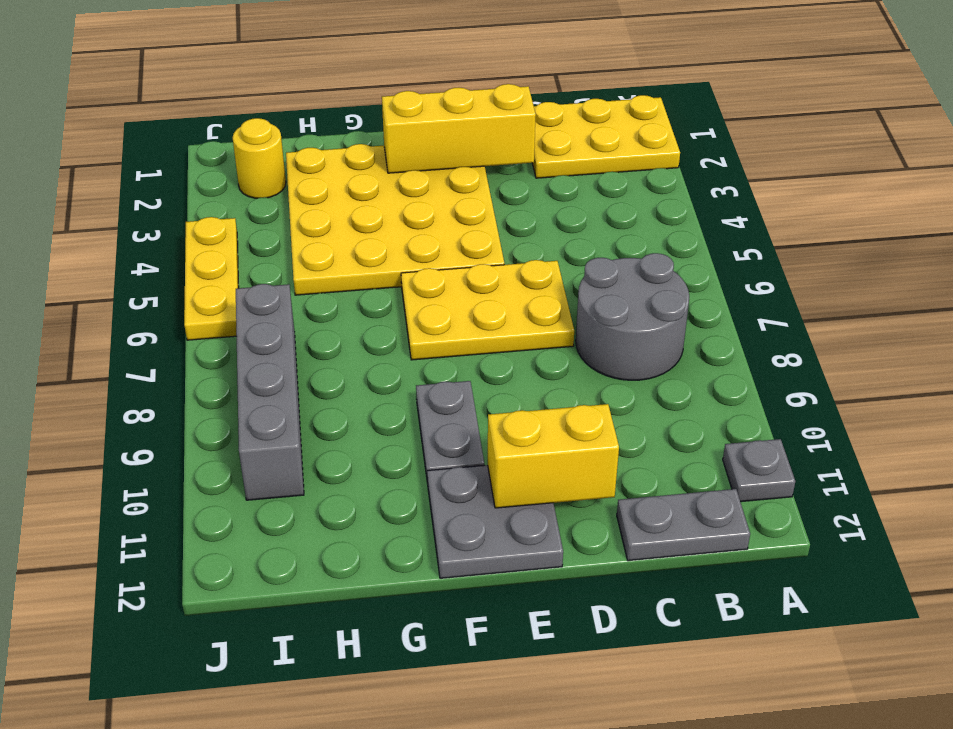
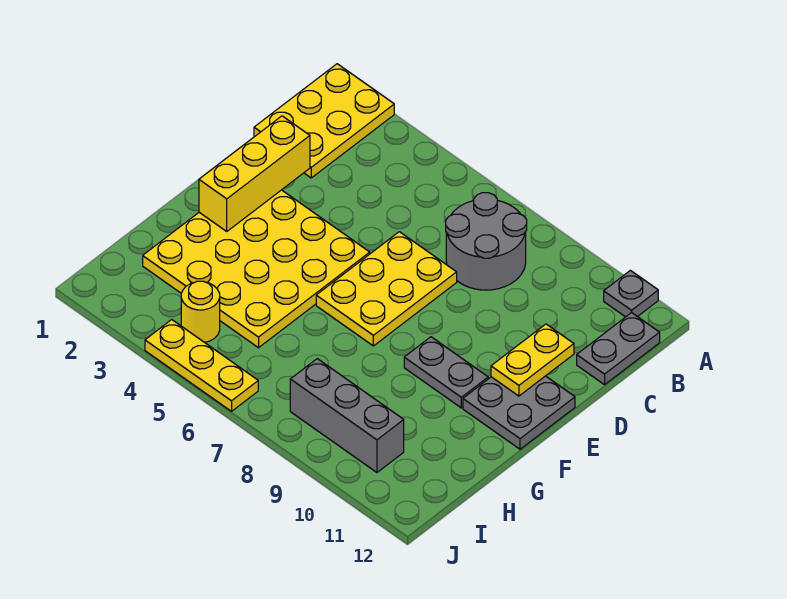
yellow 1x2 brick [488,404,619,508] -> yellow 1x2 plate [491,324,574,396]
yellow 1x1 round brick [233,118,286,198] -> yellow 1x1 round brick moved to [181,281,220,342]
grey 1x4 brick [236,284,304,500] -> grey 1x3 brick [290,359,404,472]

